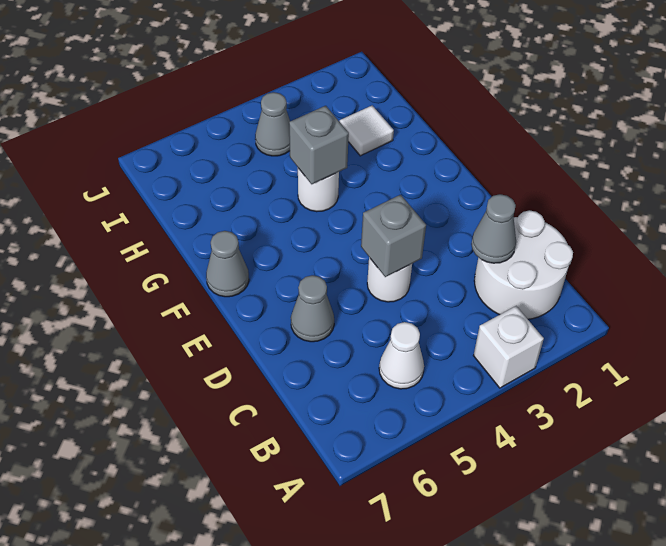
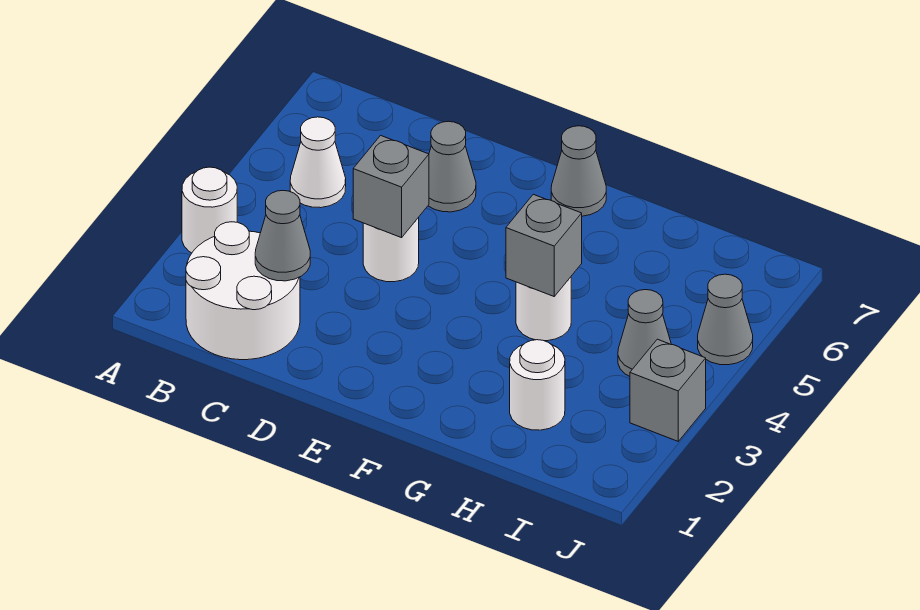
white 1x1 brick [473,306,544,388] -> white 1x1 round brick [182,167,237,253]
white 1x1 tile [340,106,394,156] -> white 1x1 round brick [510,340,565,430]
none -> grey 1x1 brick [630,339,706,441]
none -> grey 1x1 cone [698,274,753,365]

